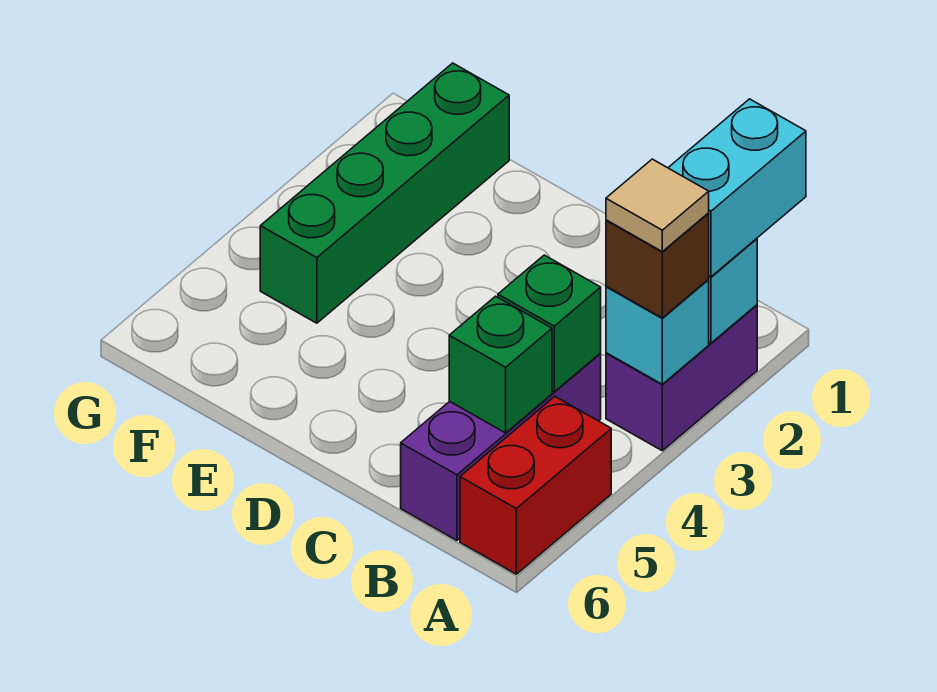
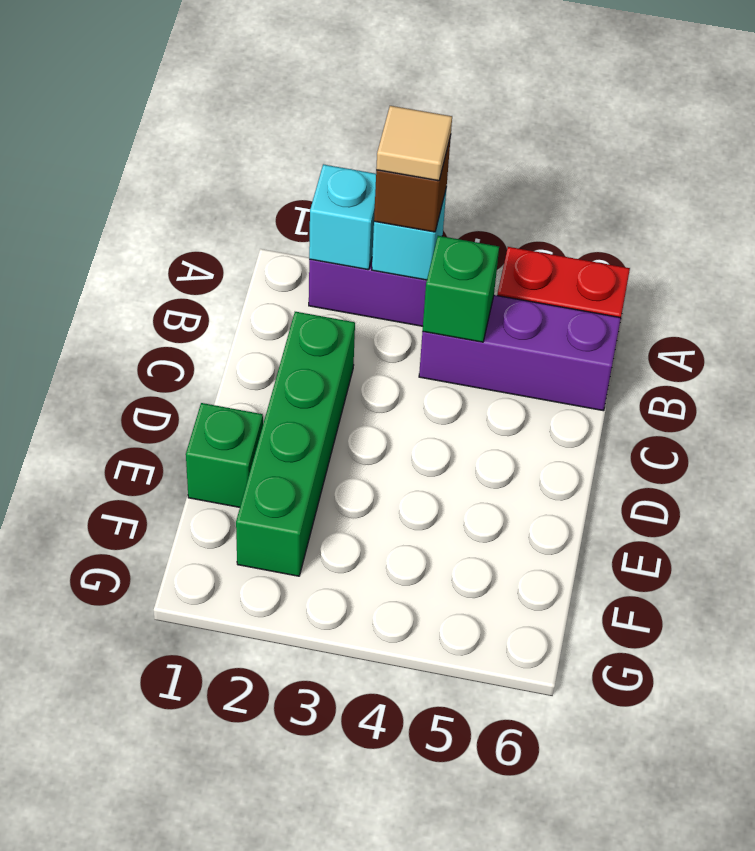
cyan 1x2 brick [668,99,806,277] -> none
green 1x1 brick [449,296,552,433] -> green 1x1 brick moved to [186,403,263,507]
green 1x4 brick [260,63,509,323] -> green 1x4 brick turned to [236,312,355,576]

